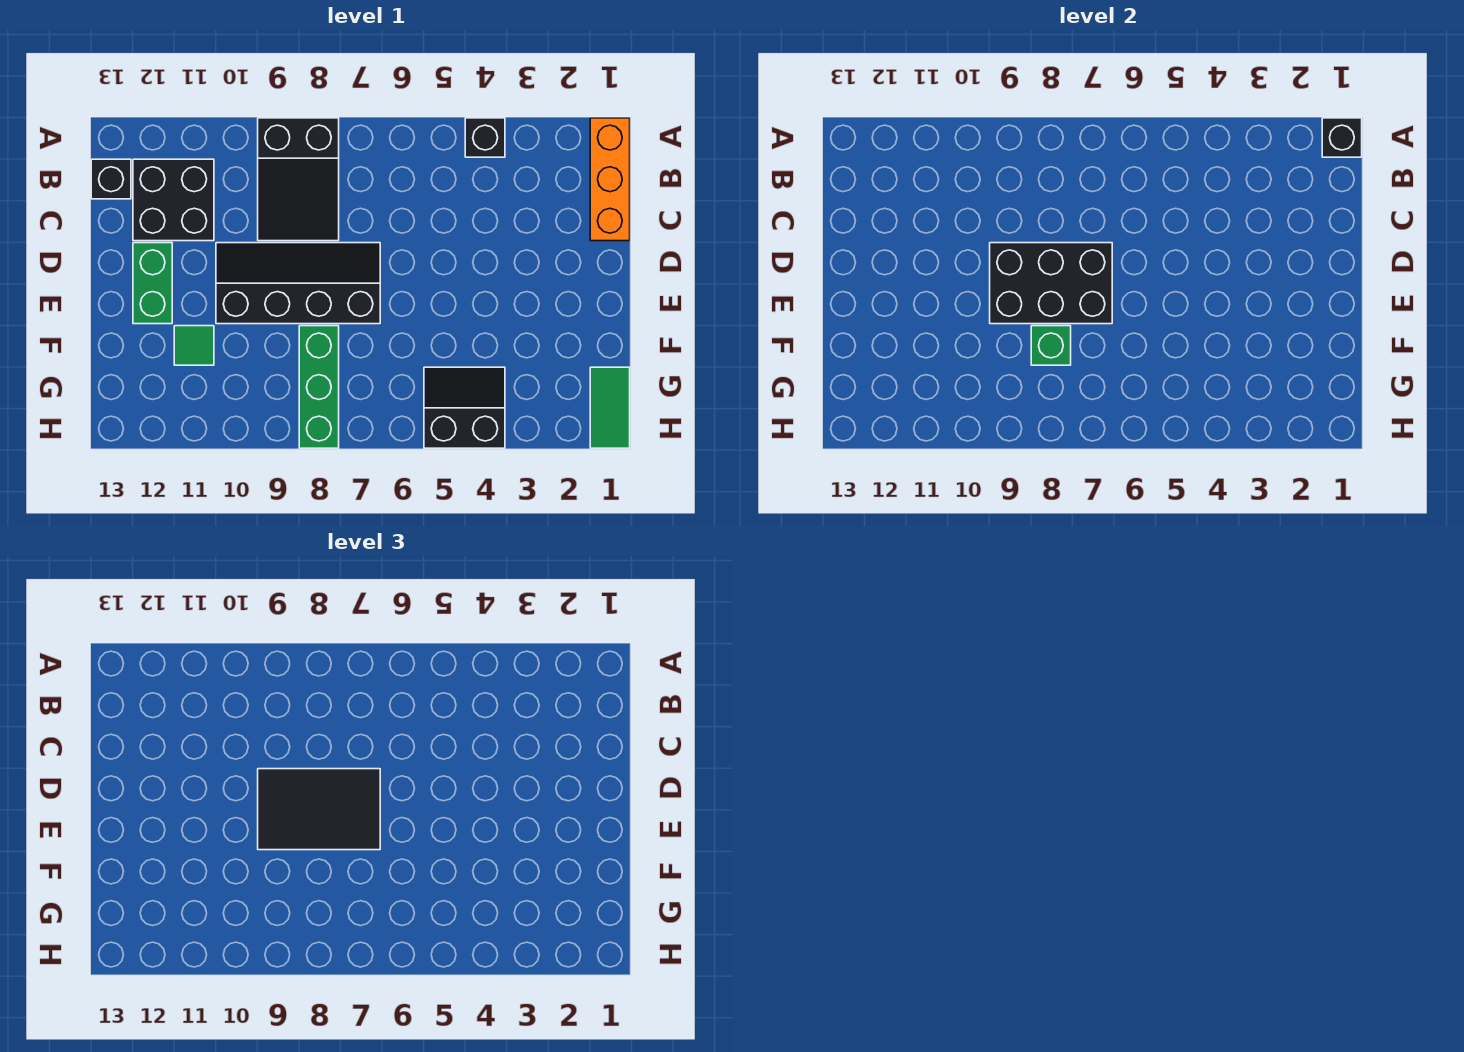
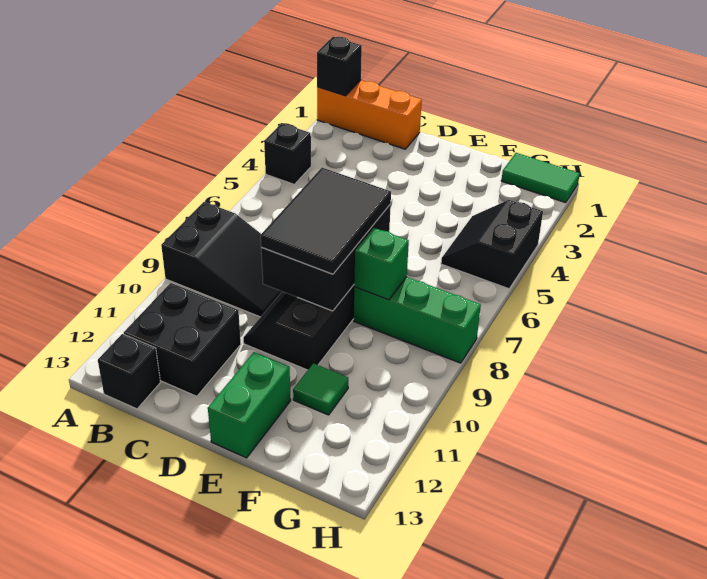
green 1x2 brick [133,243,172,324] -> green 1x2 brick turned to [208,352,291,458]

